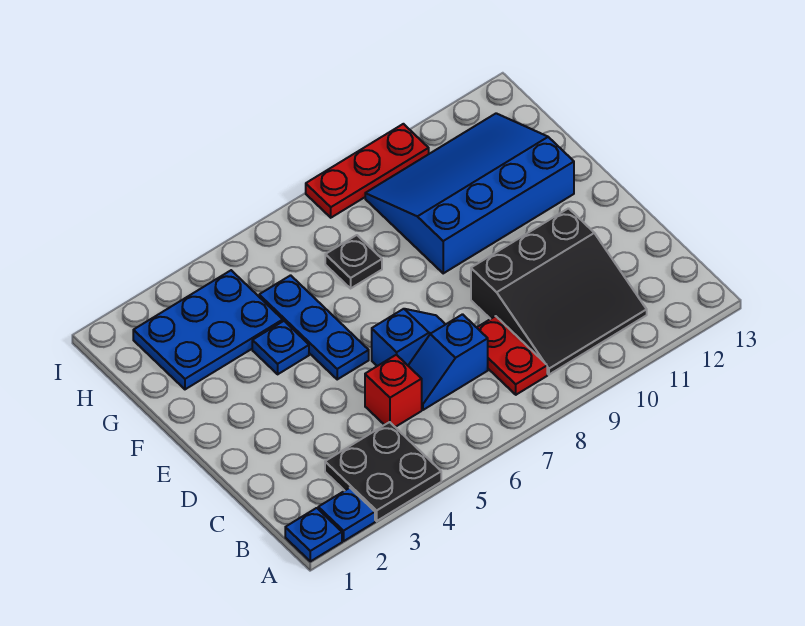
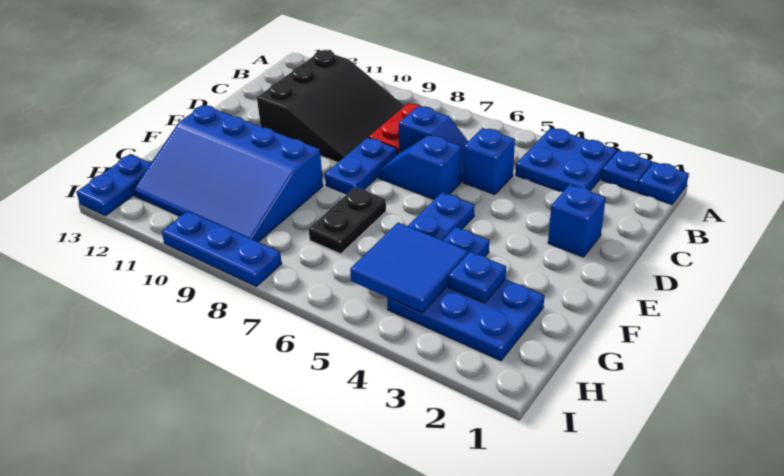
black 2x2 plate [325,422,441,521] -> blue 2x2 plate [515,128,617,192]
black 3x3 slope [471,208,647,375] -> black 3x3 slope turned to [257,50,404,162]
red 1x1 brick [365,355,422,427] -> blue 1x1 brick [463,128,515,195]
none -> blue 1x1 brick [548,185,606,257]
none -> blue 1x2 plate [325,137,397,194]
none -> blue 1x1 plate [448,252,506,303]
none -> blue 2x2 tile [350,223,468,313]
black 1x1 plate [325,235,382,288] -> black 1x2 plate [309,187,386,254]
none -> blue 1x2 plate [76,154,151,216]
red 1x3 plate [306,124,429,218] -> blue 1x3 plate [162,211,282,286]

